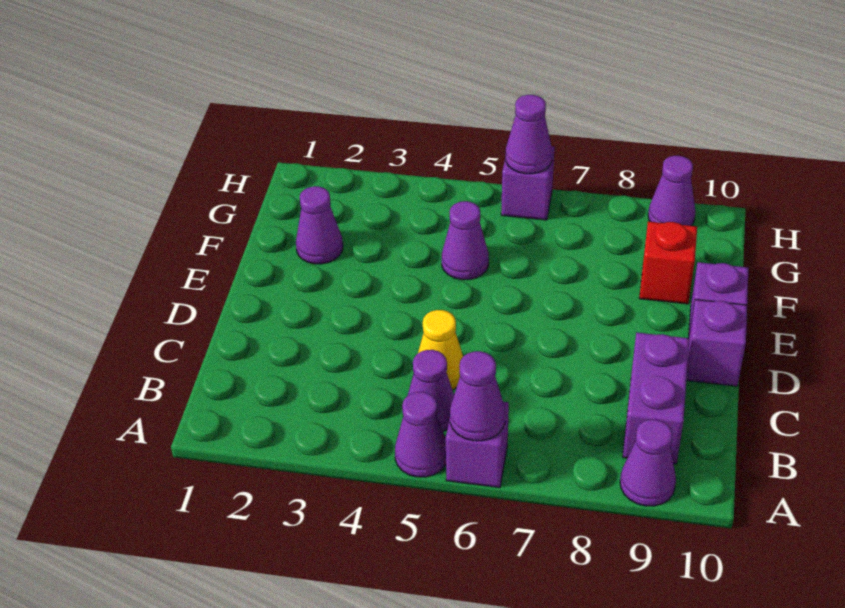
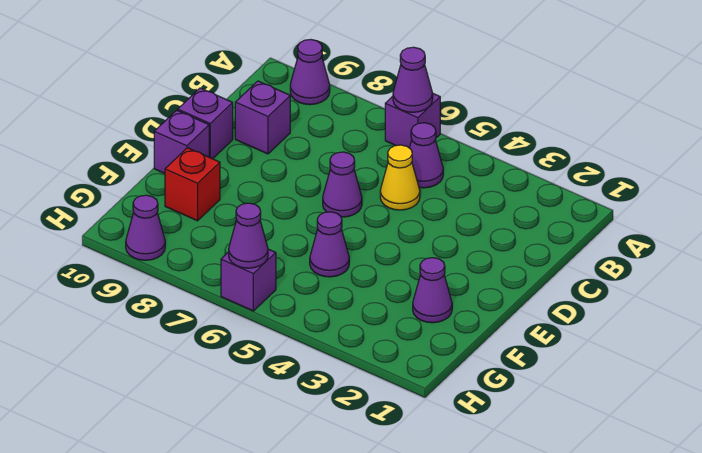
purple 1x1 cone [395,392,446,477] -> purple 1x1 cone moved to [323,152,362,217]
purple 1x2 brick [623,332,689,464] -> purple 1x1 brick [235,81,290,154]

